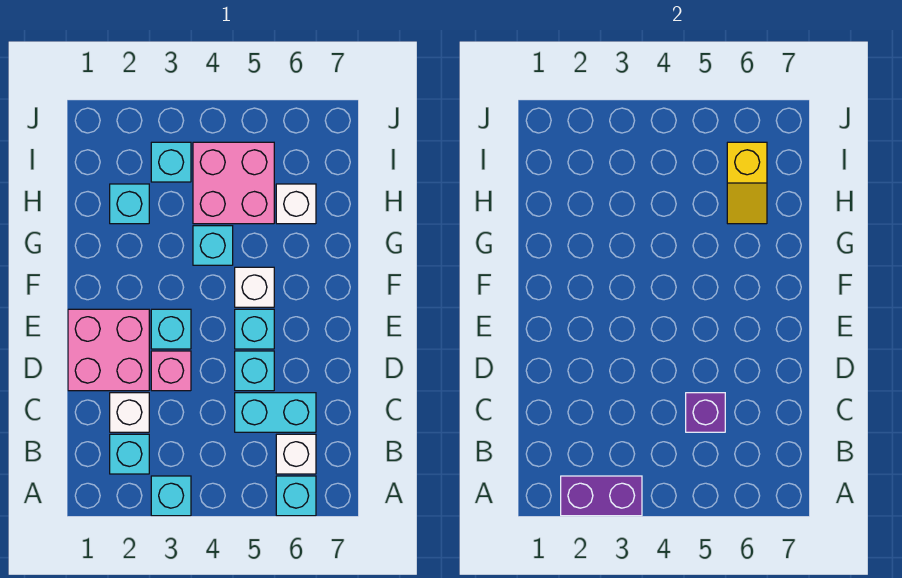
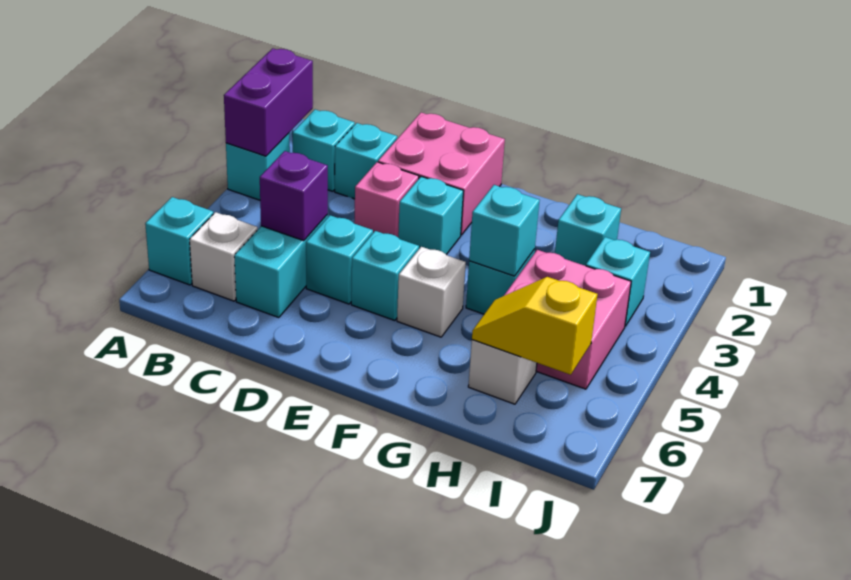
white 1x1 brick [110,393,149,432] -> cyan 1x1 brick [335,123,397,199]
none -> cyan 1x1 brick [469,185,540,276]

